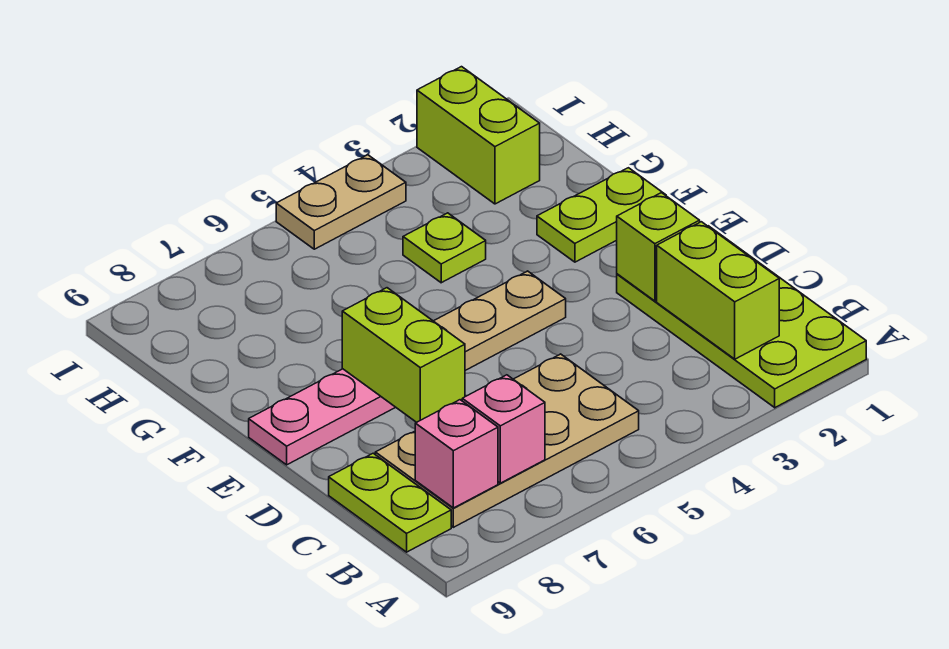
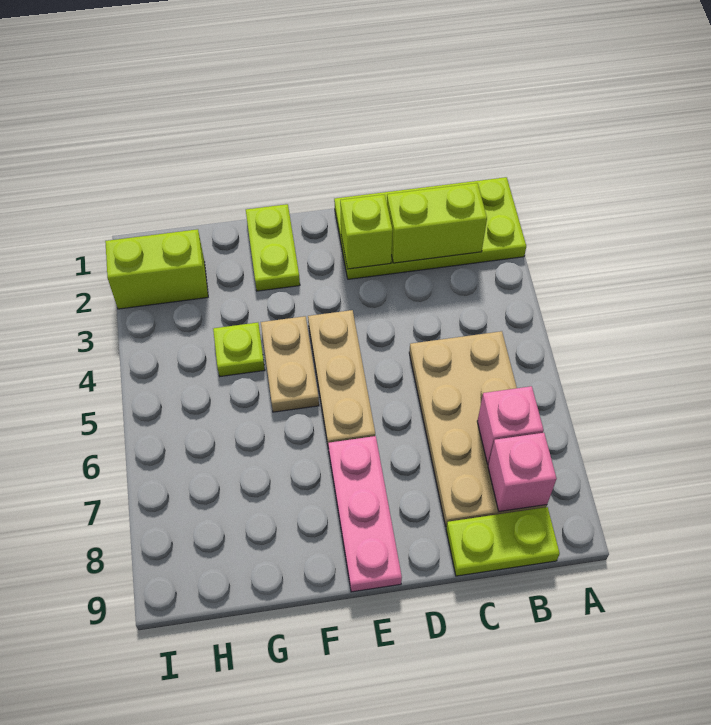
lime 1x2 brick [342,288,465,422] -> none
tan 1x2 plate [276,155,406,249] -> tan 1x2 plate moved to [261,316,319,412]

